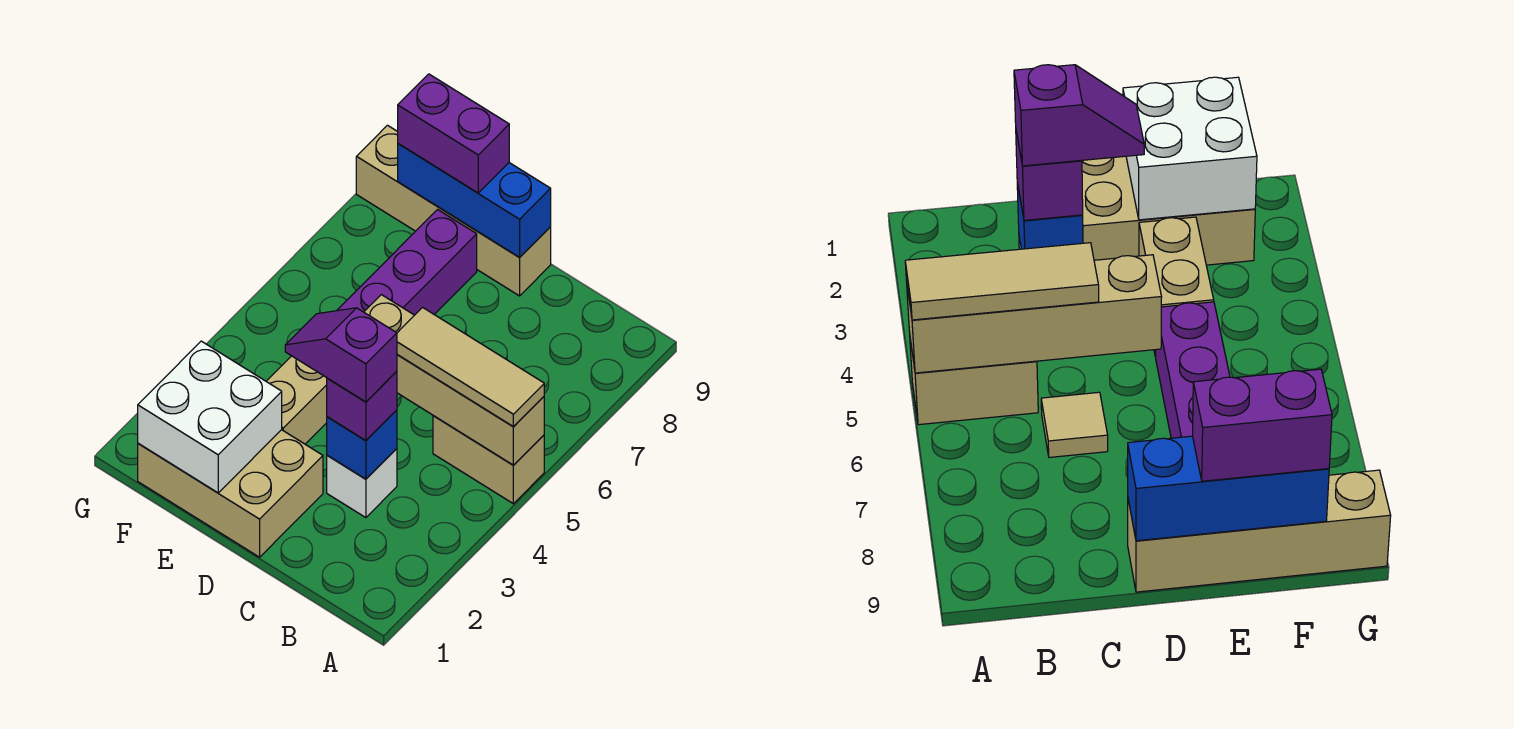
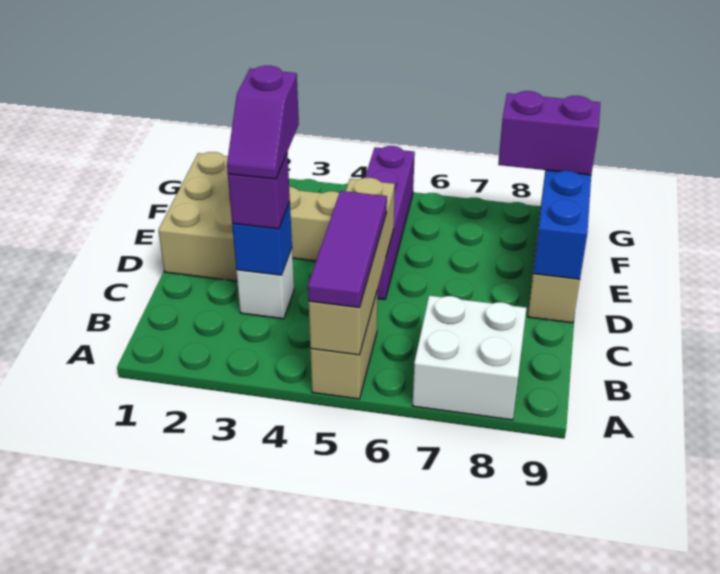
tan 1x3 tile [397,307,544,426] -> purple 1x3 tile [308,191,387,308]
purple 1x2 slope [285,308,397,402] -> purple 1x2 slope turned to [227,66,299,179]
tan 1x1 tile [1041,392,1108,457] -> none
white 2x2 brick [138,341,282,493] -> white 2x2 brick moved to [413,296,527,420]
purple 1x4 brick [337,210,477,315] -> purple 1x4 brick turned to [365,146,415,300]
purple 1x2 brick [398,74,509,193] -> purple 1x2 brick turned to [498,91,600,175]

